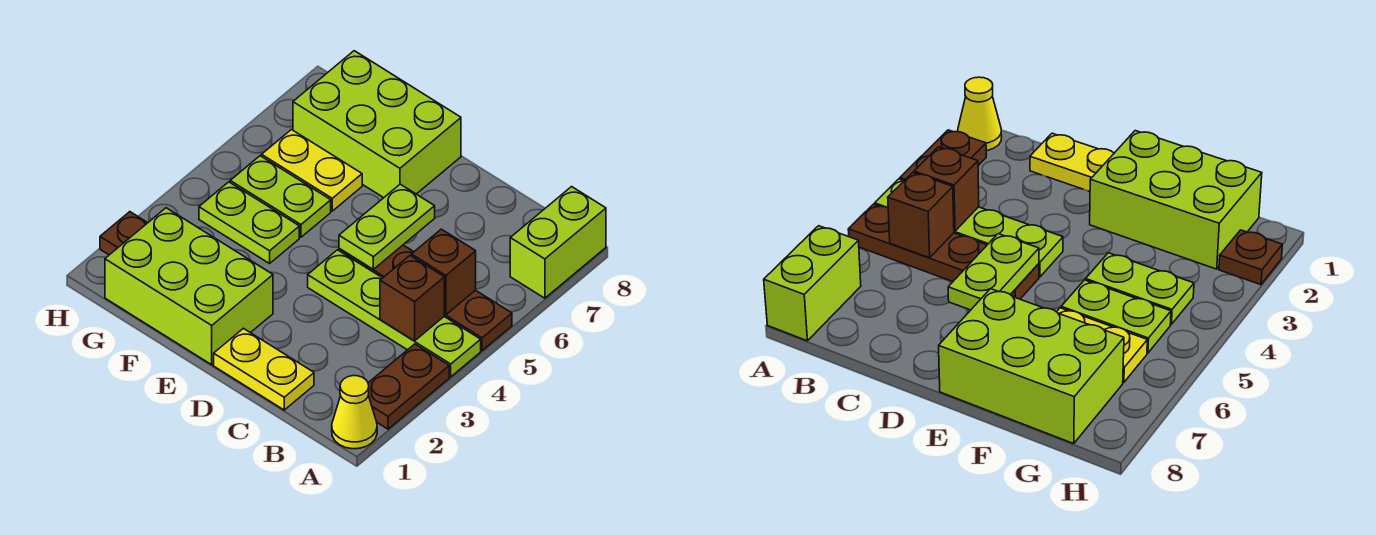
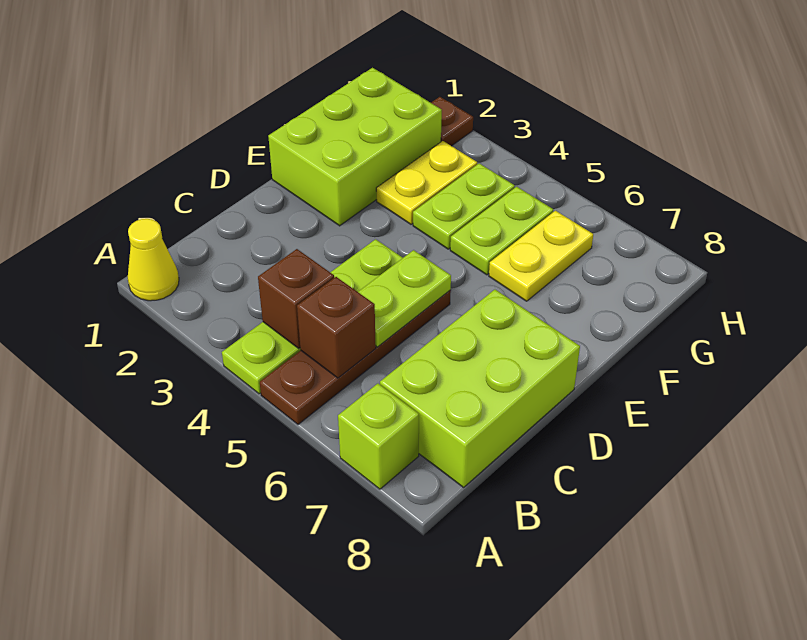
brown 1x2 plate [368,344,449,429] -> none
lime 1x2 brick [510,187,606,298] -> lime 1x1 brick [338,384,419,489]
yellow 1x2 plate [214,328,314,410] -> yellow 1x2 plate moved to [376,141,477,224]
lime 1x2 plate [339,184,435,269] -> lime 1x2 plate turned to [358,250,451,347]
lime 2x3 brick [293,51,461,198] -> lime 2x3 brick moved to [380,290,580,487]

